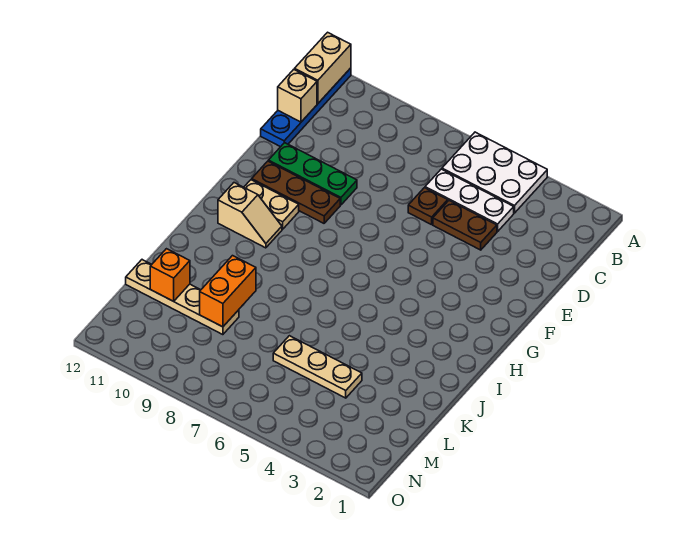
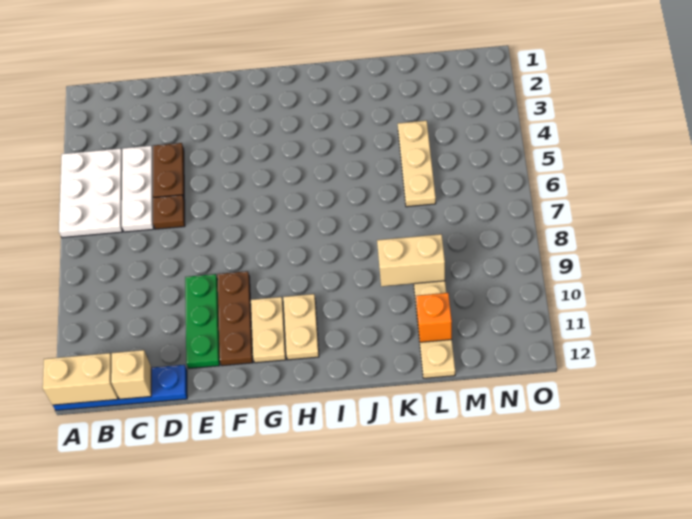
tan 1x2 slope [218,183,282,248] -> tan 1x2 plate [283,294,319,360]
orange 1x2 brick [200,256,256,327] -> tan 1x2 brick [377,234,445,286]

